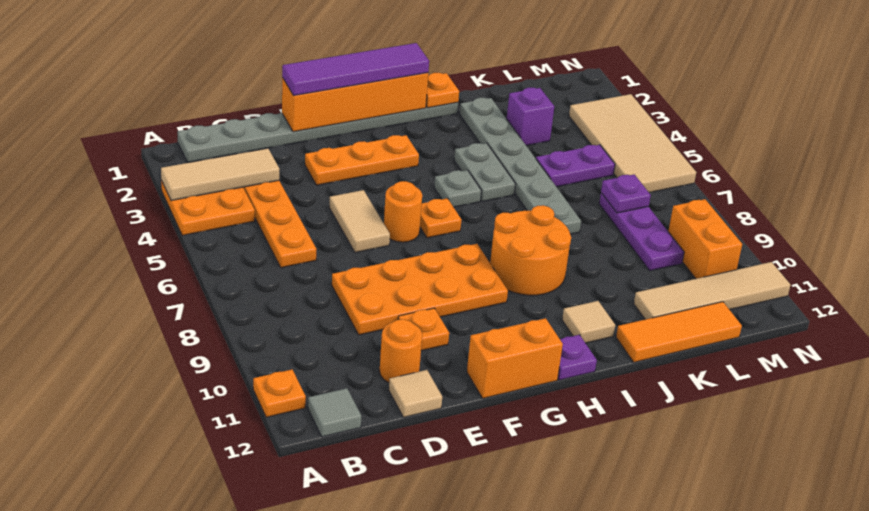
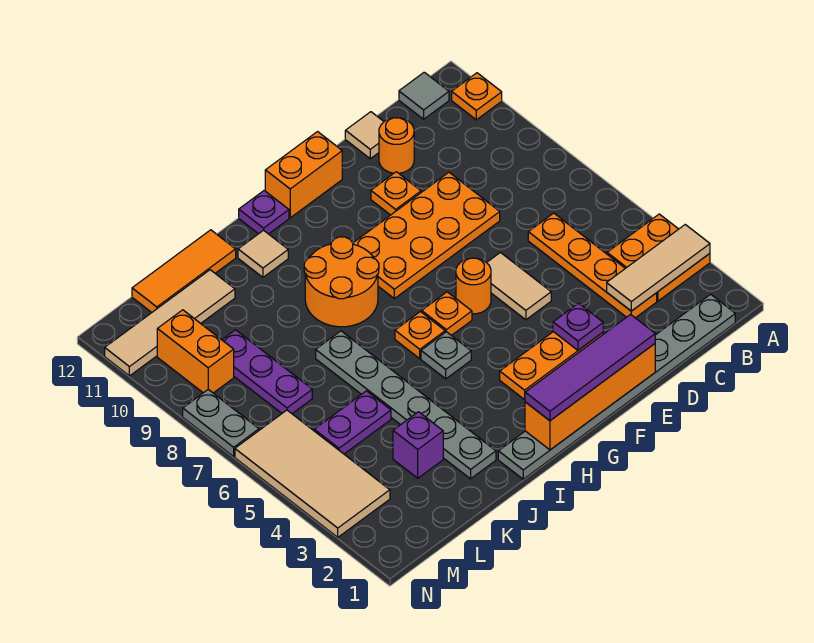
orange 1x1 plate [426,73,459,108] -> orange 1x1 plate moved to [395,312,445,359]
grey 1x2 plate [454,143,516,202] -> grey 1x2 plate moved to [183,390,259,457]
purple 1x1 plate [601,174,651,213] -> purple 1x1 plate moved to [553,303,603,350]

